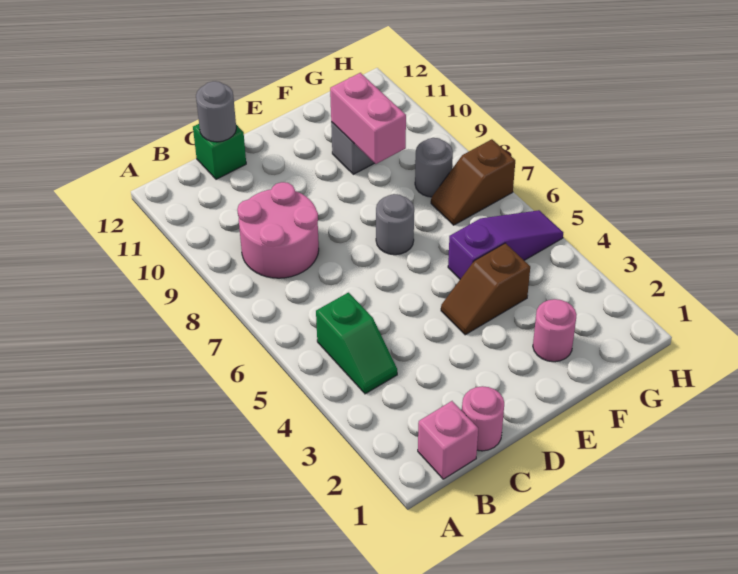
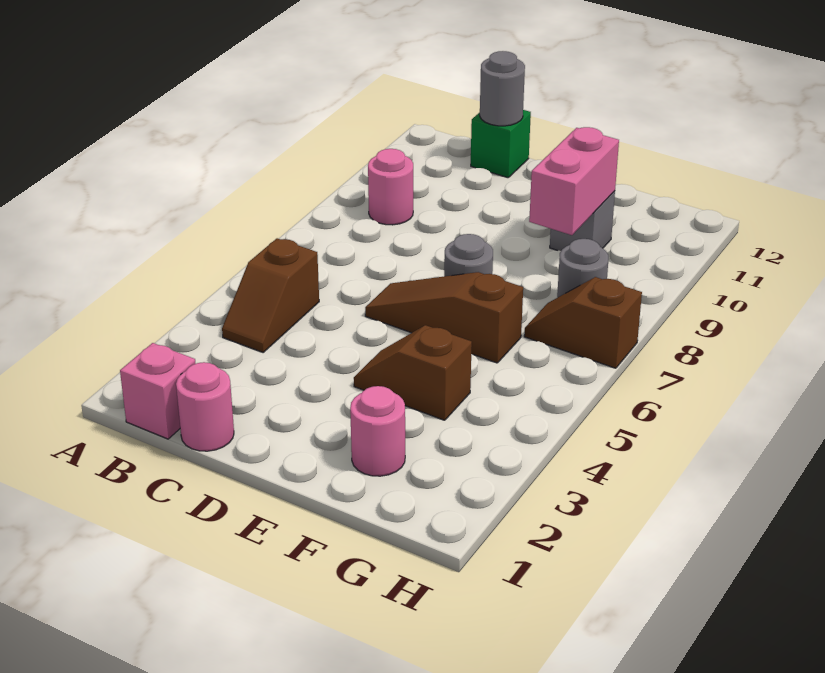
green 1x2 slope [316,293,397,394] -> brown 1x2 slope [222,238,319,352]
pink 2x2 round brick [237,182,319,278] -> pink 1x1 round brick [368,149,413,225]
none -> brown 1x3 slope [365,272,523,363]
purple 1x3 slope [448,210,563,279] -> none

